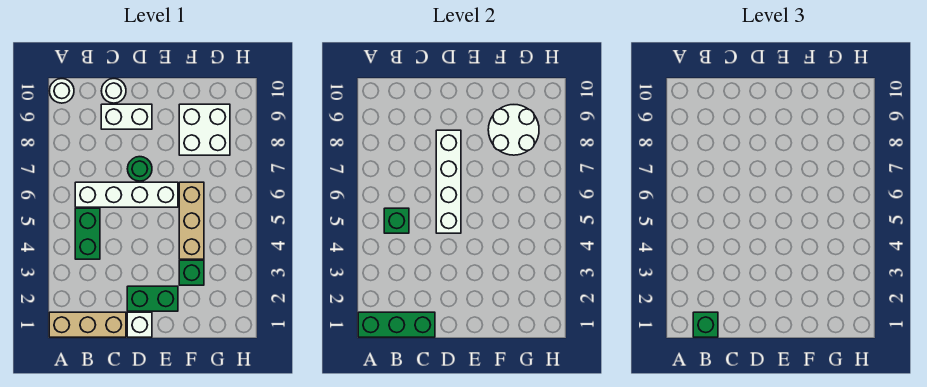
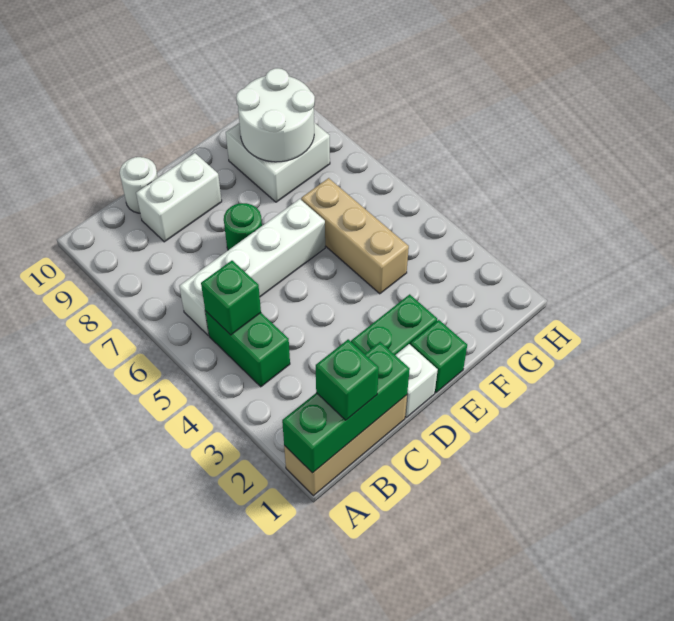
white 1x1 round brick [49,79,74,103] -> none
white 1x4 brick [436,130,461,233] -> none
green 1x1 brick [179,260,204,285] -> green 1x1 brick moved to [410,320,467,393]

